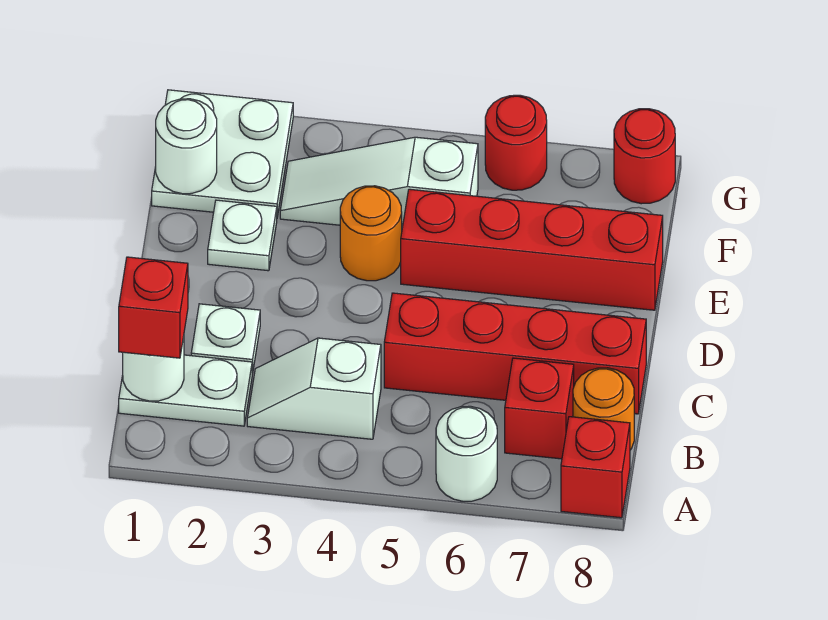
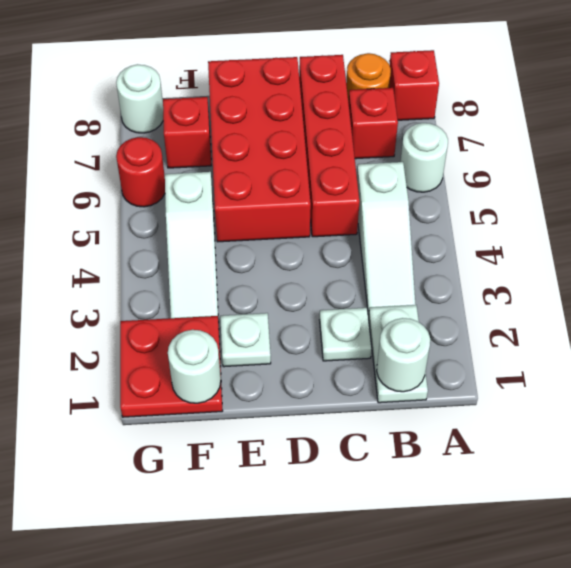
red 1x1 brick [119,257,188,358] -> red 1x1 brick moved to [163,97,211,168]
white 1x2 slope [247,338,381,439] -> white 1x3 slope [357,162,415,315]
orange 1x1 round brick [340,186,402,281] -> none
red 1x4 brick [401,189,663,310] -> red 2x4 brick [208,57,311,242]
white 2x2 plate [152,90,293,217] -> red 2x2 plate [120,316,223,417]
red 1x1 round brick [614,109,675,204] -> white 1x1 round brick [116,64,163,133]

